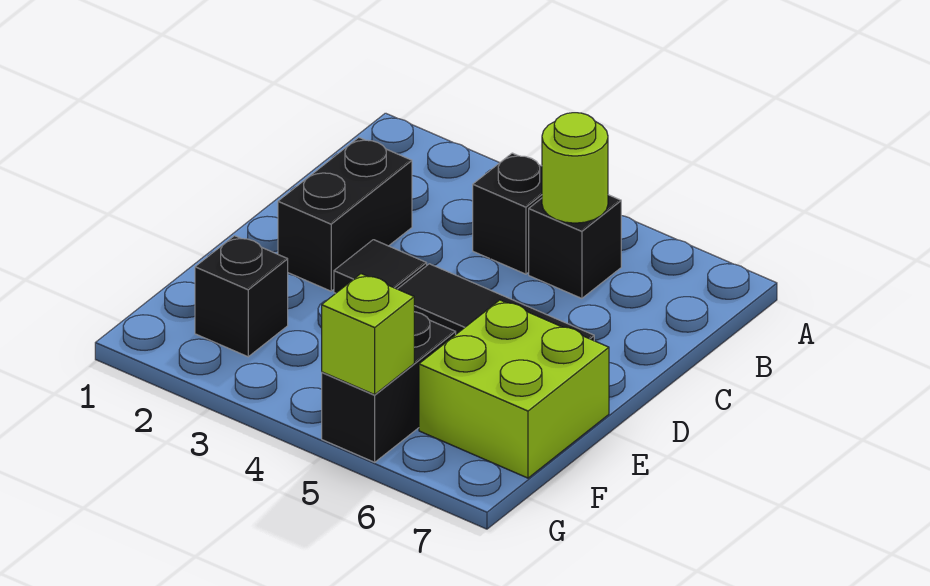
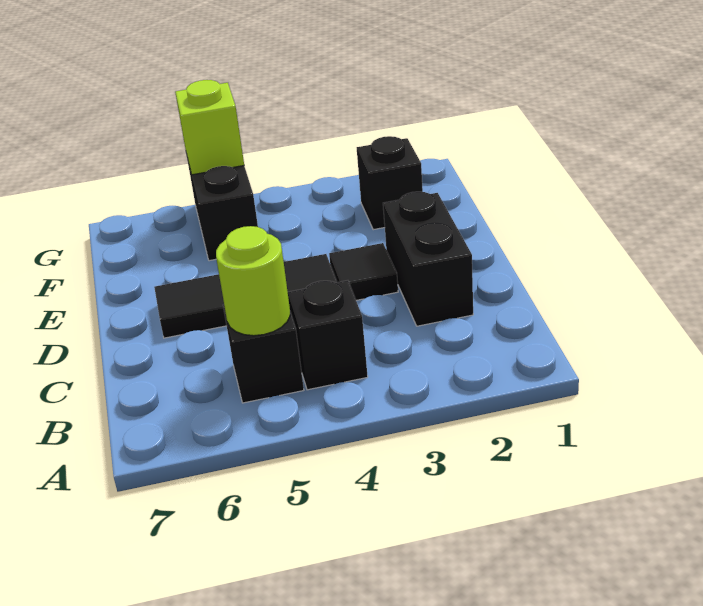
lime 2x2 brick [419,300,609,478] -> none

